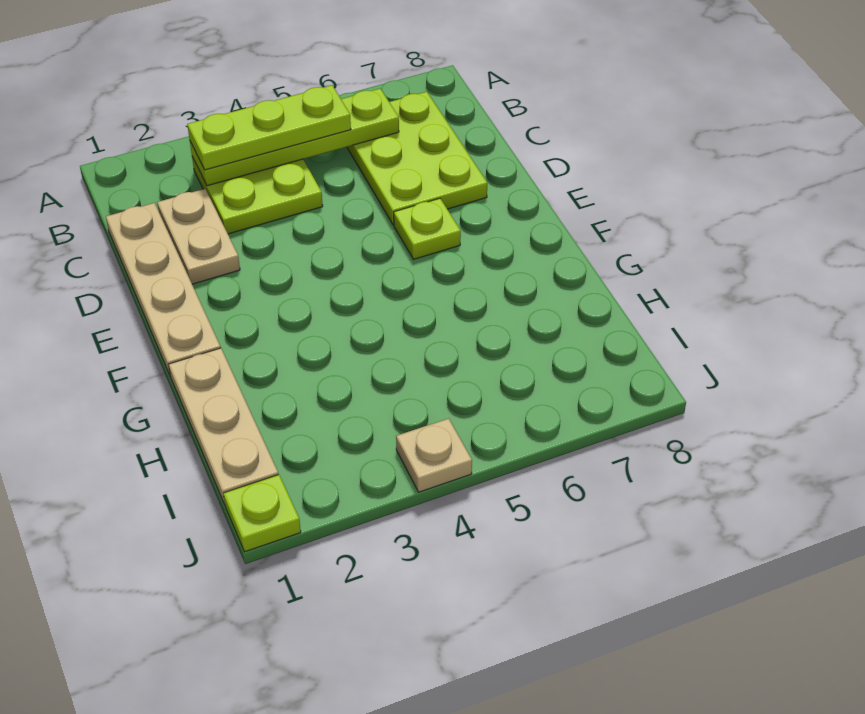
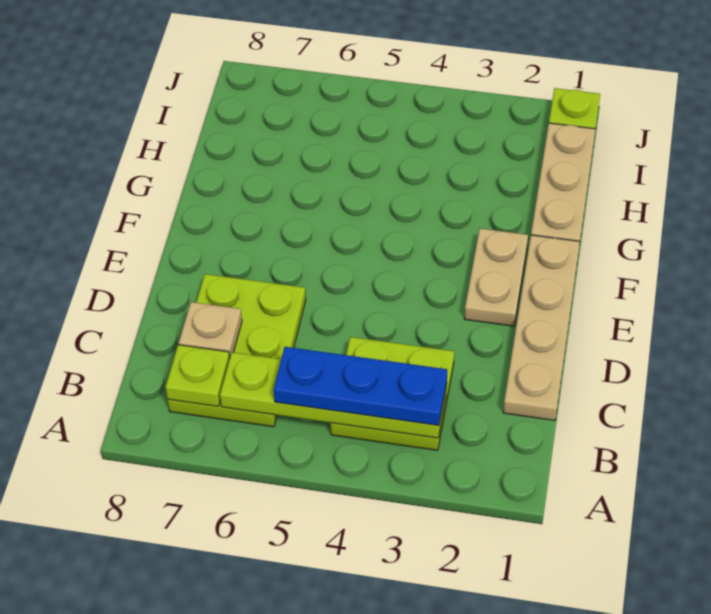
lime 1x3 plate [187,85,351,170] -> blue 1x3 plate [274,347,447,425]
tan 1x2 plate [157,189,240,284] -> tan 1x2 plate moved to [464,229,528,326]
lime 1x1 plate [394,198,461,259] -> lime 1x1 plate moved to [165,345,230,406]
tan 1x1 plate [396,418,472,492] -> tan 1x1 plate moved to [179,302,242,357]

